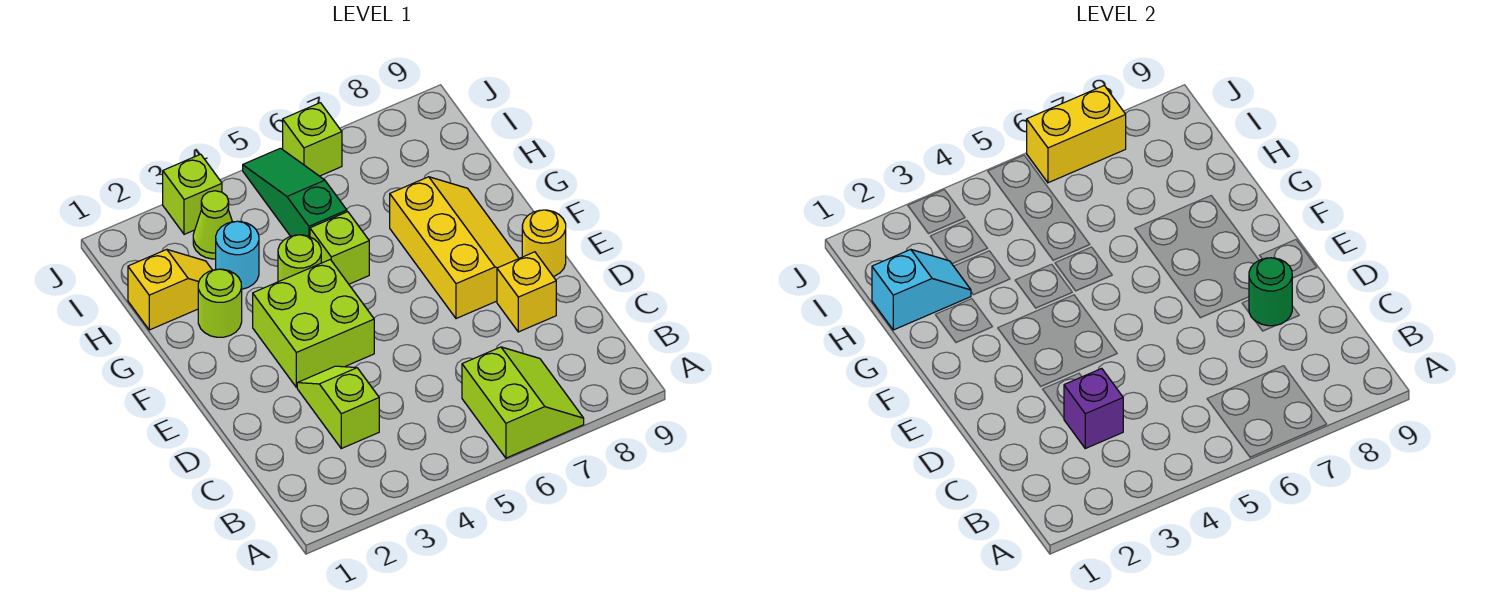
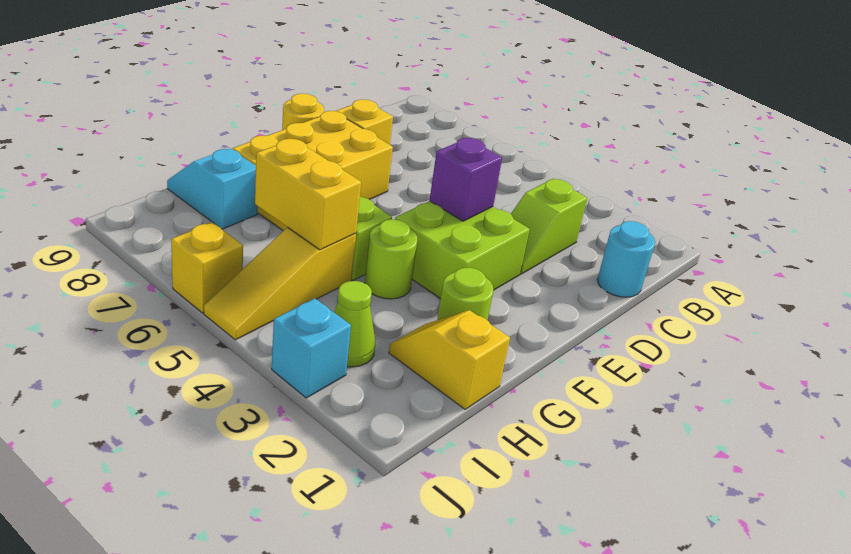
lime 2x2 slope [462,347,584,458] -> none
purple 1x1 brick [1064,368,1123,448] -> purple 1x1 brick moved to [430,138,502,221]
green 1x1 round brick [1249,258,1292,326] -> none
yellow 2x3 slope [390,177,519,319] -> yellow 2x3 brick [233,111,393,231]
cyan 1x2 slope [872,249,971,330] -> cyan 1x2 slope moved to [167,148,258,229]
cyan 1x1 round brick [216,221,259,289] -> cyan 1x1 round brick moved to [597,221,655,297]
green 1x3 slope [243,148,347,237] -> yellow 1x3 slope [204,228,356,340]
lime 1x1 brick [163,154,222,234] -> cyan 1x1 brick [272,298,351,398]
lime 1x1 brick [283,103,342,176] -> yellow 1x1 brick [171,222,243,313]
yellow 1x2 brick [1027,86,1126,183] -> yellow 1x2 brick moved to [255,139,361,250]

